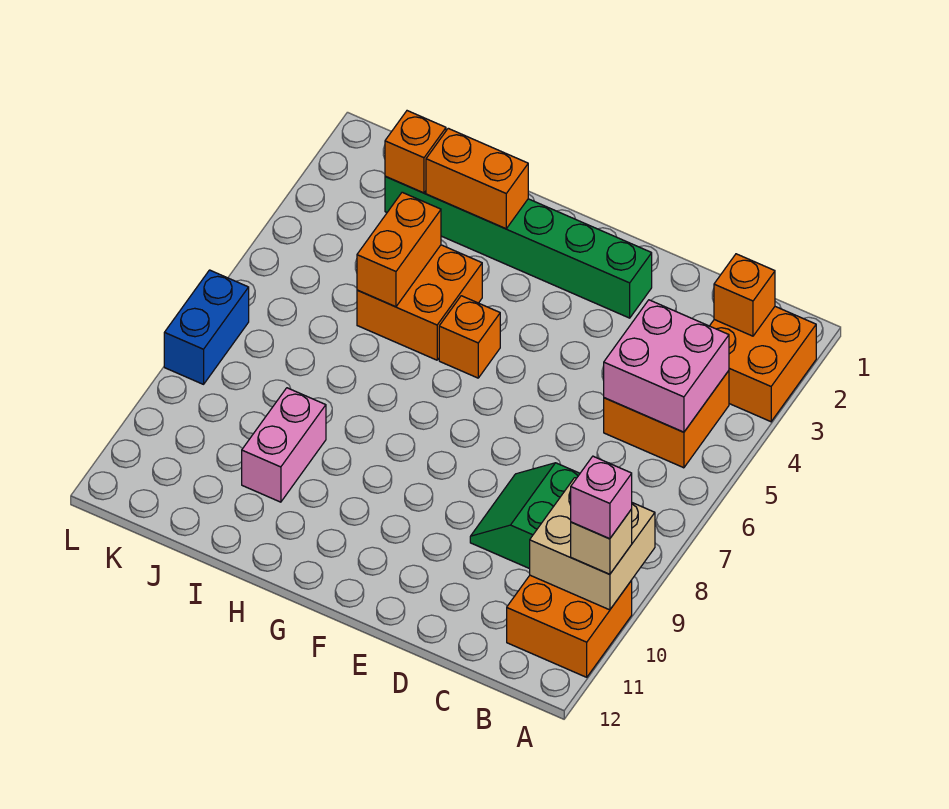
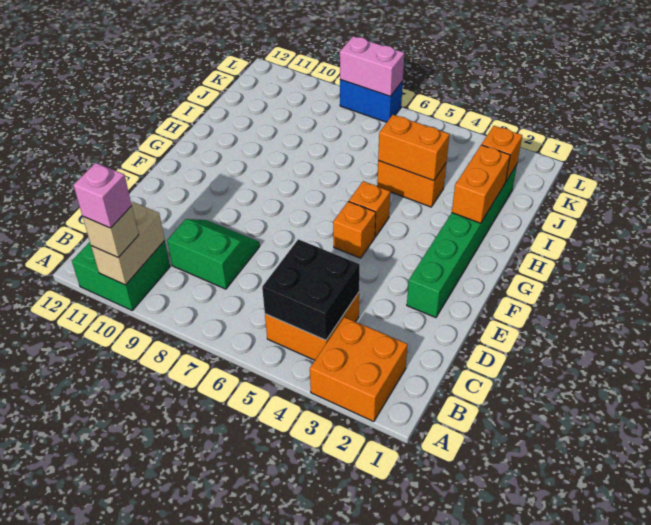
tan 2x2 brick [530,478,655,610] -> tan 1x2 brick [91,202,165,285]
orange 2x2 brick [507,575,632,677] -> green 2x2 brick [72,241,170,310]
orange 1x1 brick [714,254,775,336] -> orange 1x1 brick moved to [333,201,376,258]
pink 2x2 brick [604,300,729,432] -> black 2x2 brick [262,239,360,340]
orange 2x2 brick [357,245,482,360] -> orange 1x2 brick [377,161,446,207]
pink 1x2 brick [242,388,326,502] -> pink 1x2 brick moved to [340,36,404,96]

